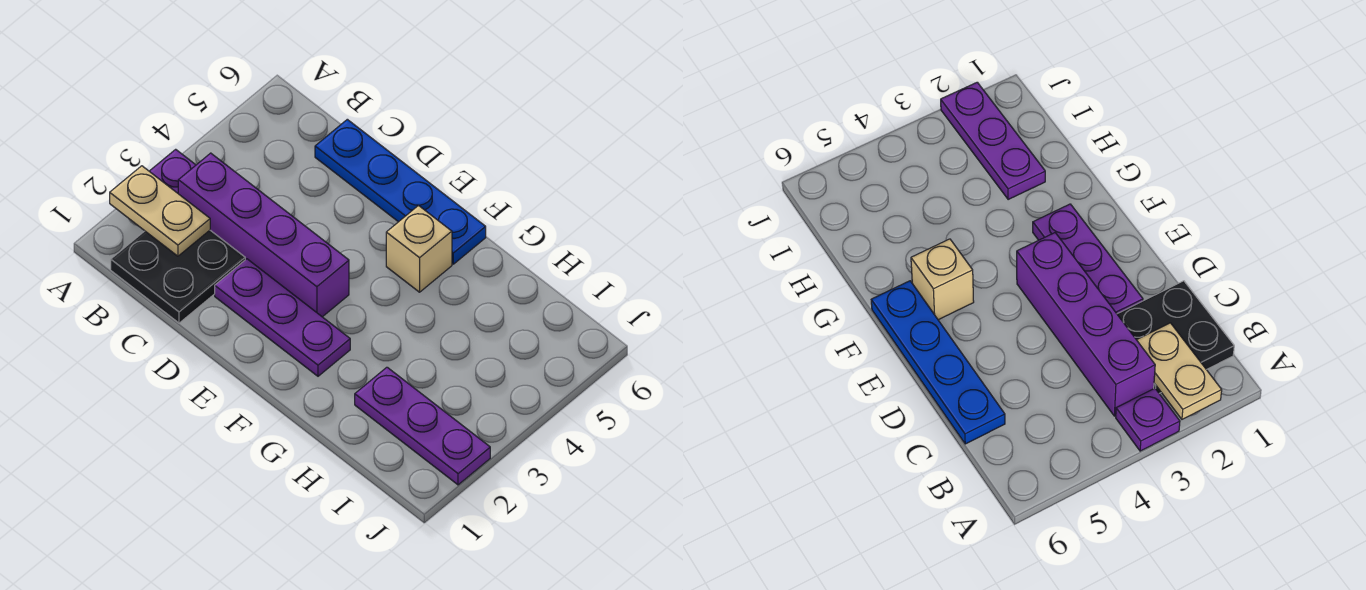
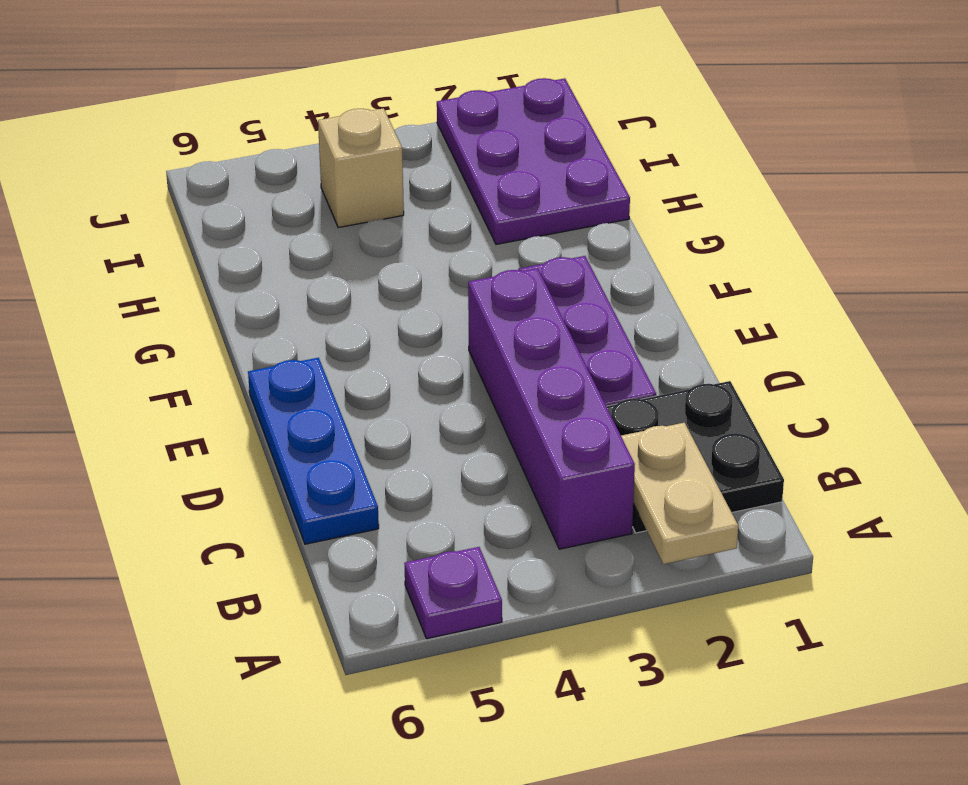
purple 1x1 plate [149,149,196,193] -> purple 1x1 plate moved to [404,547,502,639]
blue 1x4 plate [315,119,486,264] -> blue 1x3 plate [248,358,379,544]
tan 1x1 brick [386,205,452,292] -> tan 1x1 brick moved to [318,108,404,228]
purple 1x3 plate [355,367,490,485] -> purple 2x3 plate [437,78,630,244]

